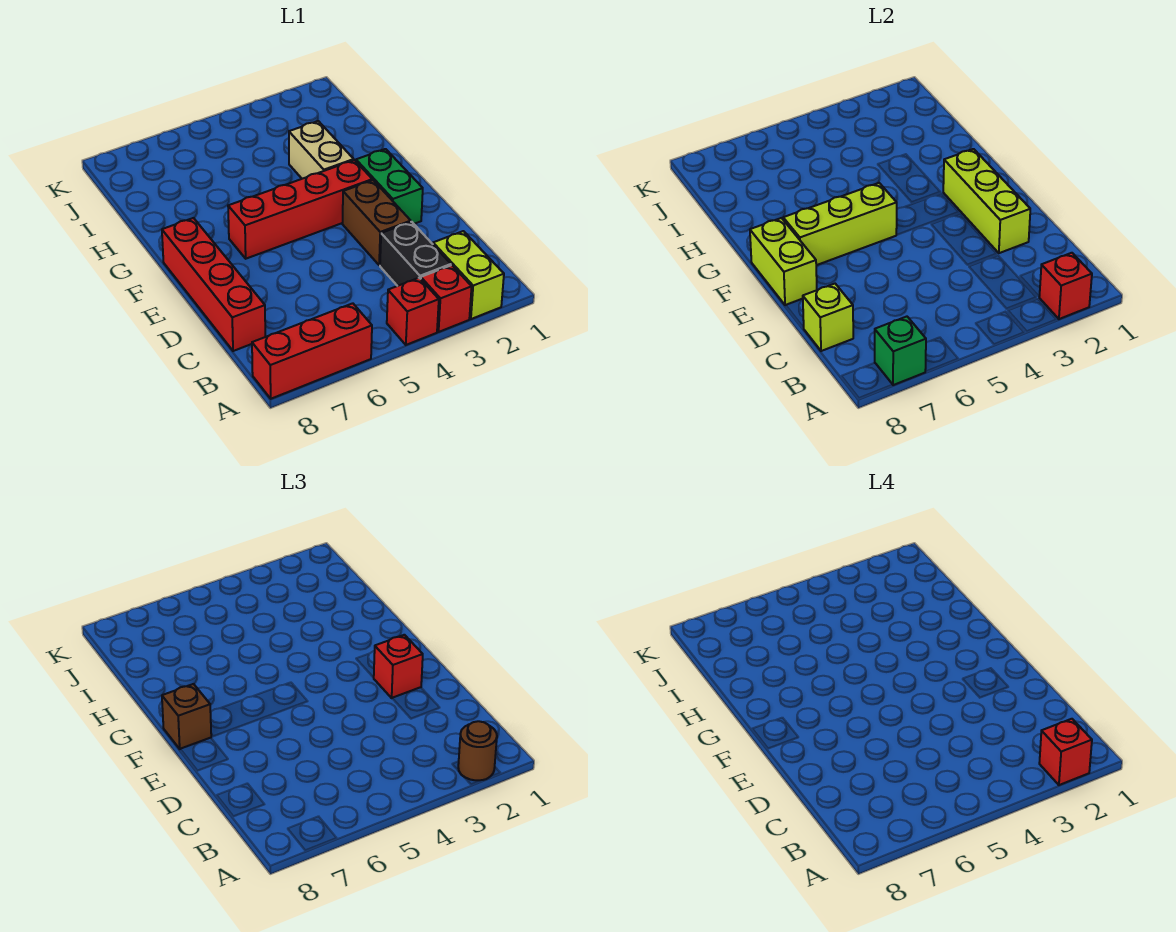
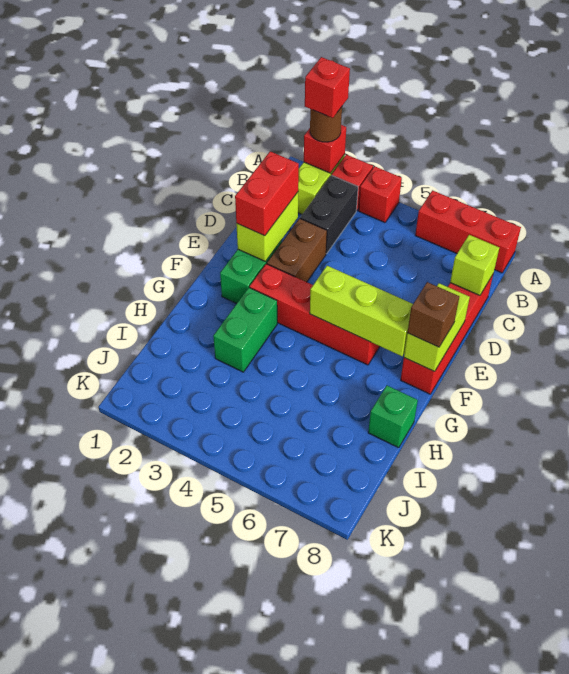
green 1x1 brick [875,317,926,385] -> green 1x1 brick moved to [368,386,418,448]
lime 1x3 brick [943,149,1030,253] -> lime 1x2 brick [236,192,298,262]
red 1x1 brick [373,635,423,698] -> red 1x2 brick [235,151,299,236]
tan 1x2 brick [289,121,354,179] -> green 1x2 brick [213,288,277,372]

